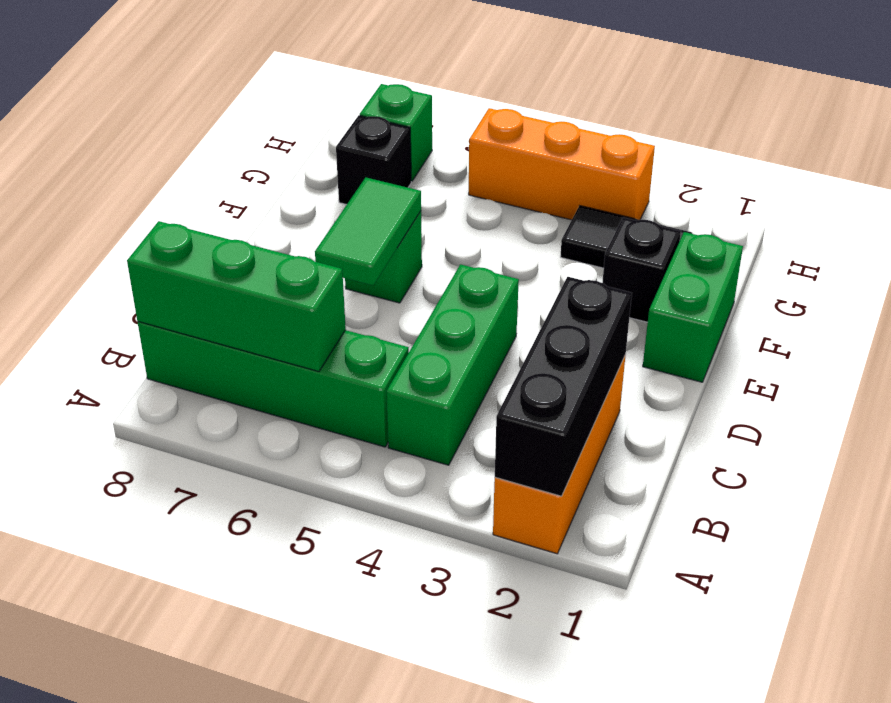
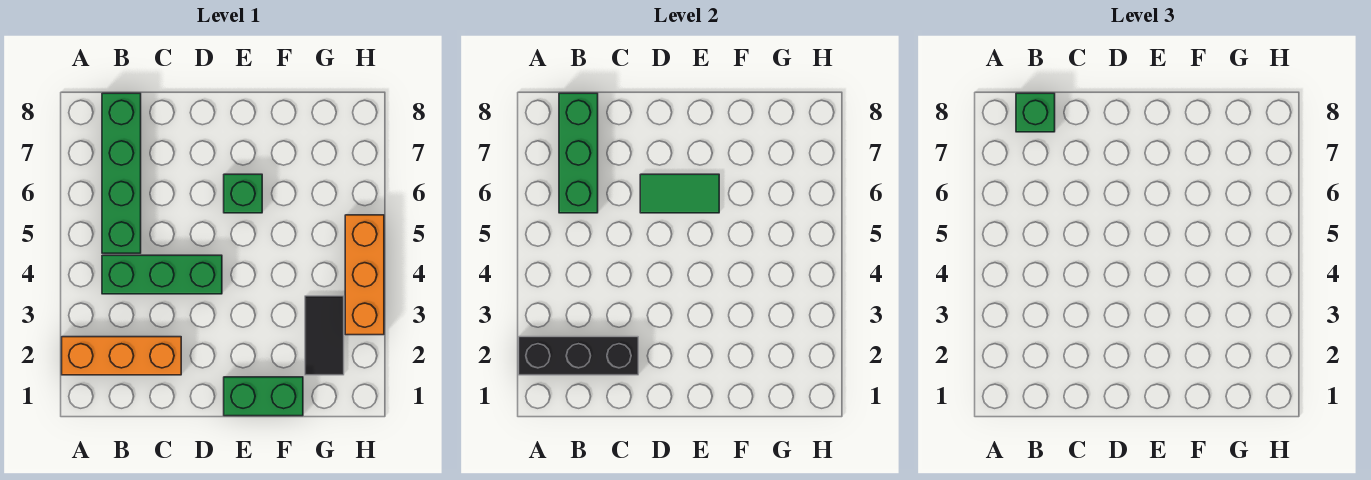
black 1x1 brick [602,217,681,322] -> none
black 1x1 brick [336,115,411,205] -> none
green 1x1 brick [360,84,432,181] -> green 1x1 brick moved to [1016,93,1055,132]

